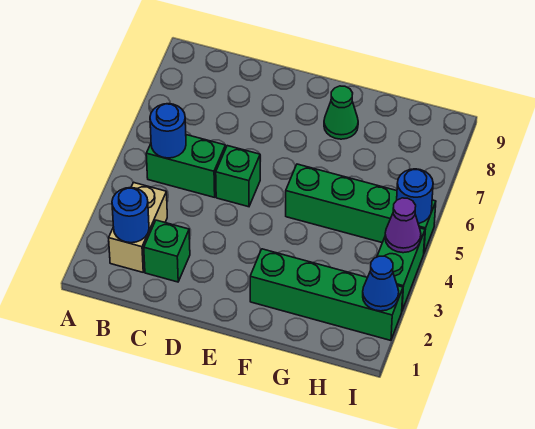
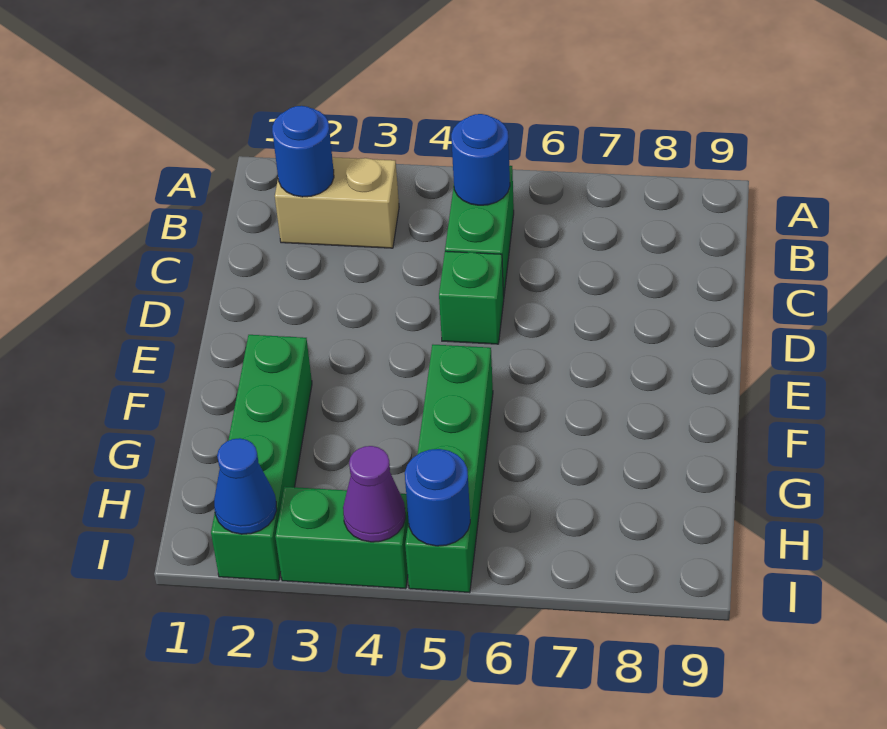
green 1x1 brick [144,220,190,282] -> none
green 1x1 cone [324,86,358,139] -> none

